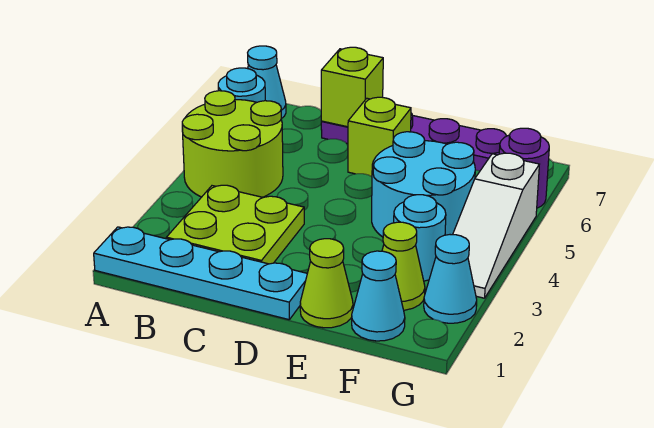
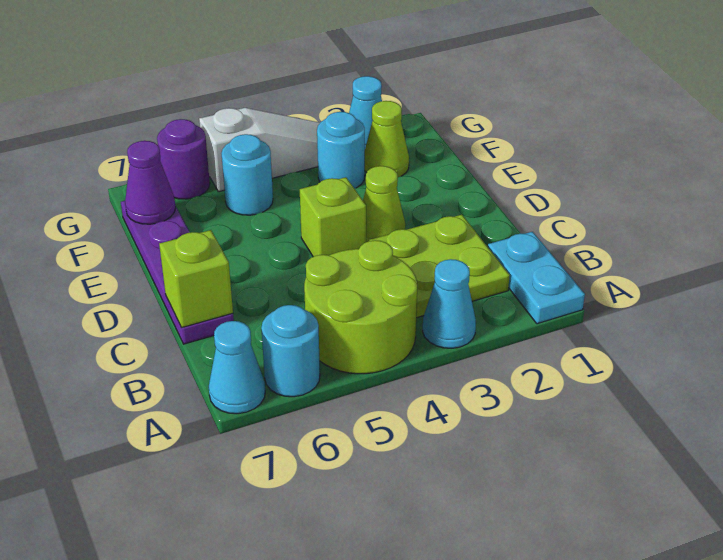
cyan 1x4 plate [94,227,307,320] -> cyan 1x2 plate [488,232,585,324]
lime 1x1 brick [348,97,411,177] -> lime 1x1 brick moved to [300,177,366,257]
lime 1x1 cone [300,239,353,328] -> lime 1x1 cone moved to [363,166,406,242]
cyan 2x2 round brick [372,132,475,237] -> cyan 1x1 round brick [222,134,273,215]
cyan 1x1 cone [352,251,405,341] -> cyan 1x1 cone moved to [423,259,476,348]
none -> purple 1x1 cone [125,141,176,224]

